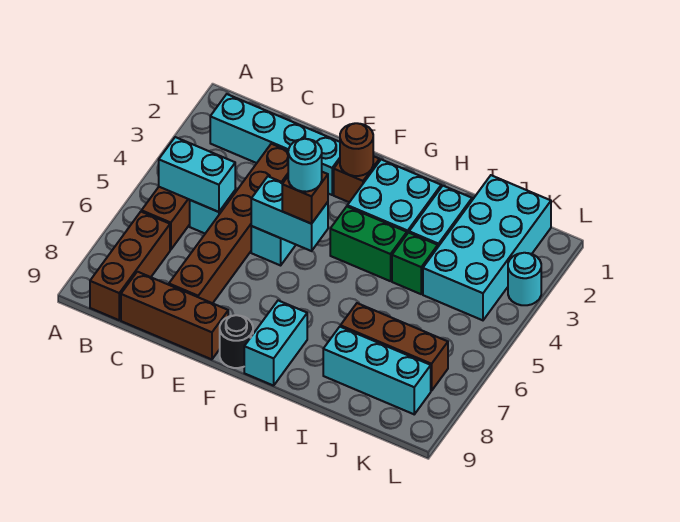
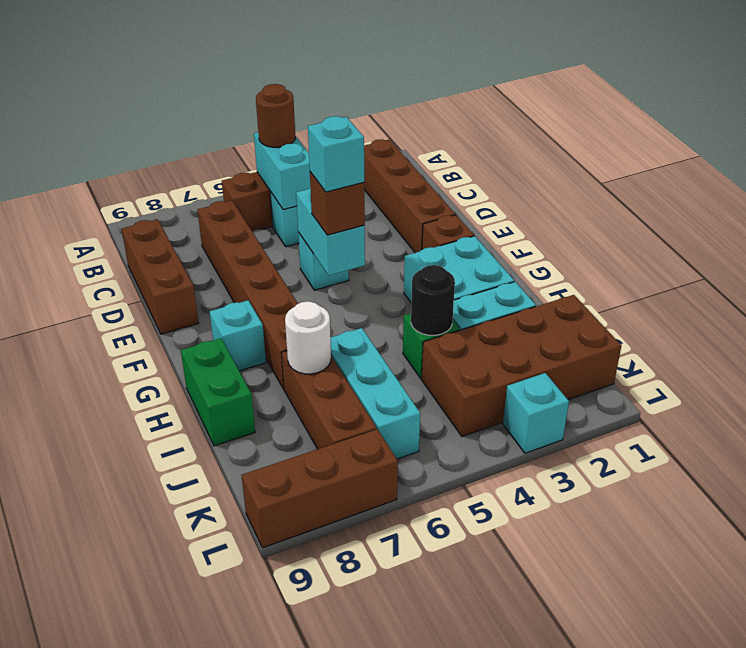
cyan 1x4 brick [210,94,340,195] -> brown 1x4 brick [364,139,455,253]
brown 1x3 brick [90,212,170,320] -> brown 1x3 brick moved to [242,429,398,548]
brown 1x6 brick [169,144,288,303] -> brown 1x6 brick turned to [197,201,298,389]
brown 1x1 round brick [340,123,373,176] -> brown 1x1 round brick moved to [256,84,295,147]
cyan 1x1 round brick [288,139,322,192] -> cyan 1x1 brick [308,116,364,192]
black 1x1 round brick [220,315,253,368] -> black 1x1 round brick moved to [411,265,455,335]
green 1x2 brick [330,207,407,281] -> green 1x2 brick moved to [181,338,255,446]
cyan 1x2 brick [244,301,307,386] -> cyan 1x1 brick [210,300,266,371]
none -> white 1x1 round brick [285,301,331,374]
cyan 1x3 brick [323,327,431,414] -> cyan 1x3 brick moved to [331,328,420,459]
cyan 2x4 brick [423,175,551,320] -> brown 2x4 brick [422,295,621,436]
cyan 1x1 round brick [508,253,541,305] -> cyan 1x1 brick [503,373,569,453]

